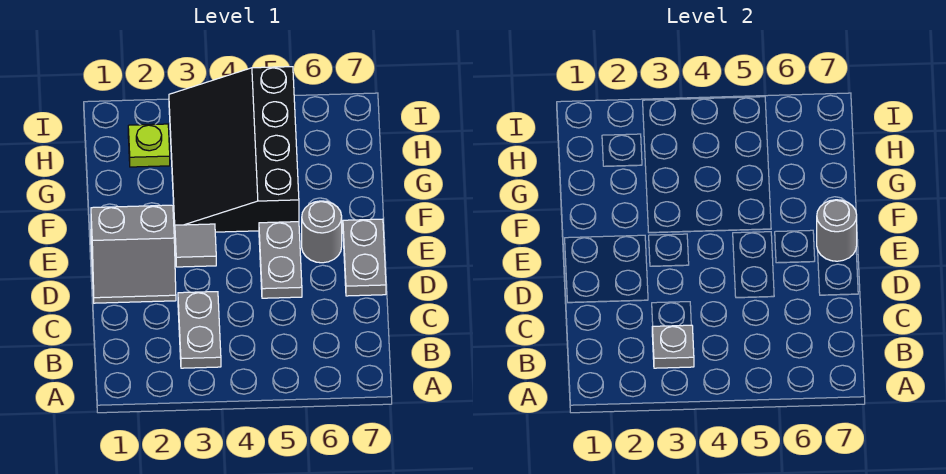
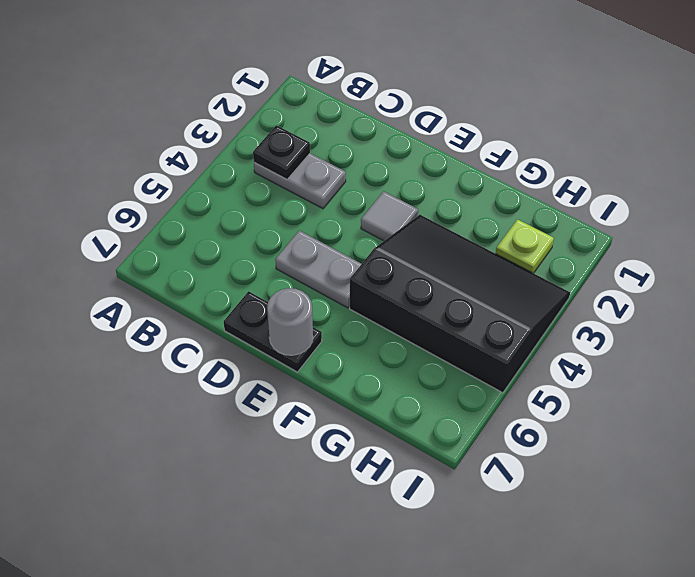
grey 1x1 plate [652,325,694,368] -> black 1x1 plate [253,125,310,179]
grey 2x2 slope [91,205,176,303] -> none
grey 1x2 plate [343,219,386,296] -> black 1x2 plate [224,291,322,372]
grey 1x1 round brick [302,201,342,263] -> none

